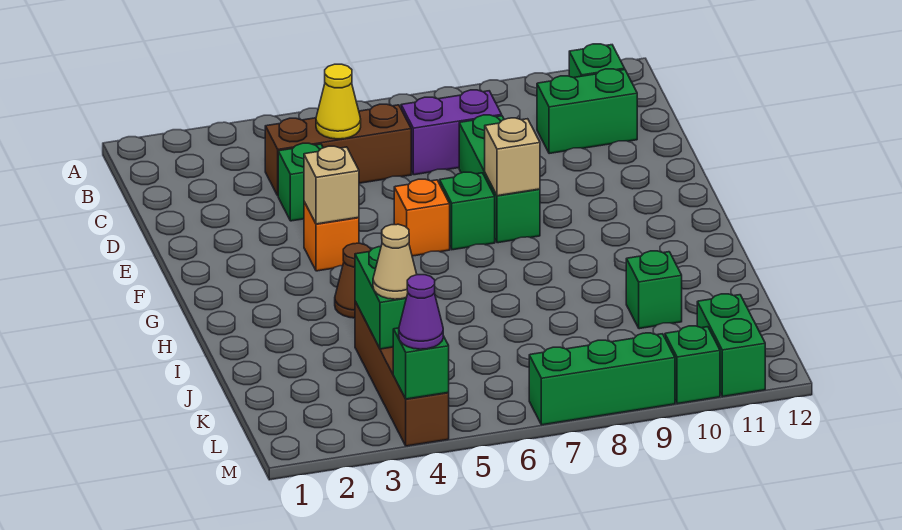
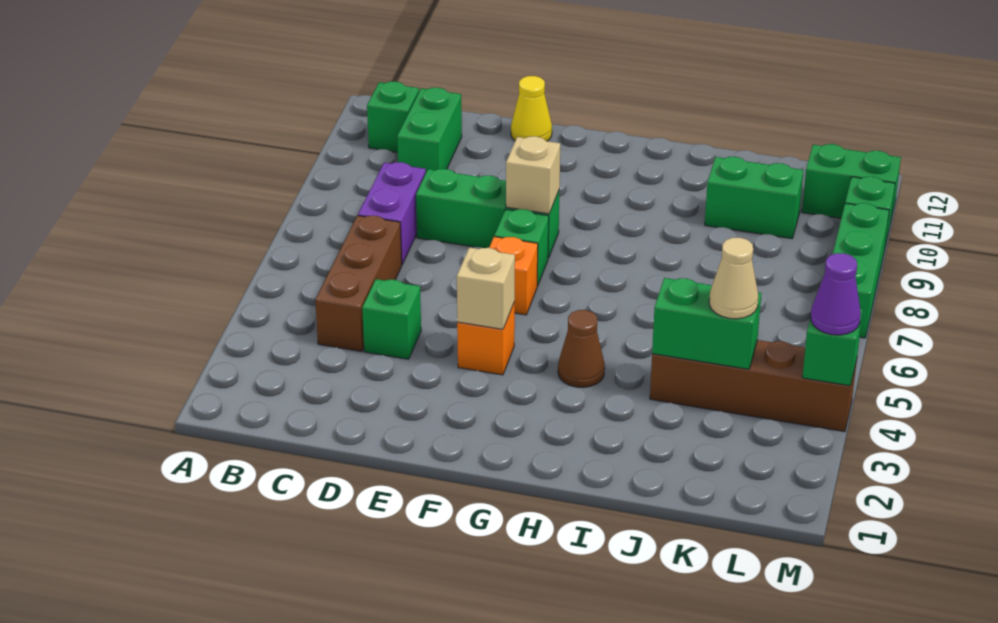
yellow 1x1 cone [316,64,361,139] -> yellow 1x1 cone moved to [511,76,552,141]
green 1x1 brick [626,251,682,329] -> green 1x2 brick [705,157,804,239]

